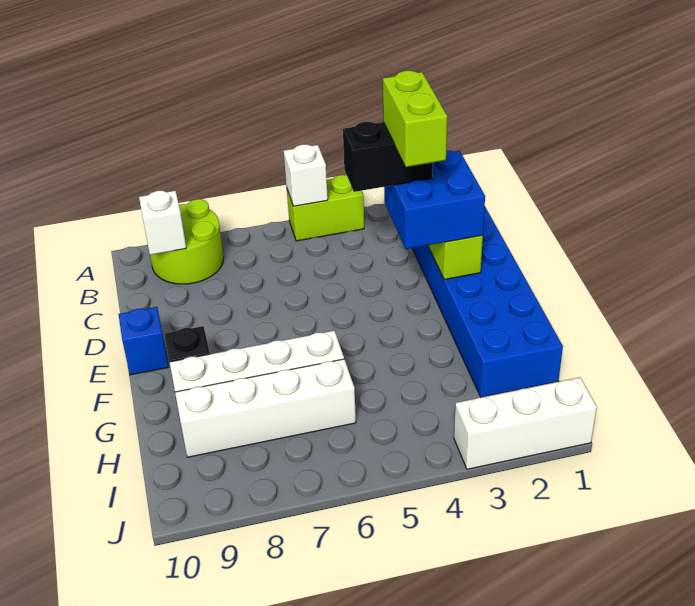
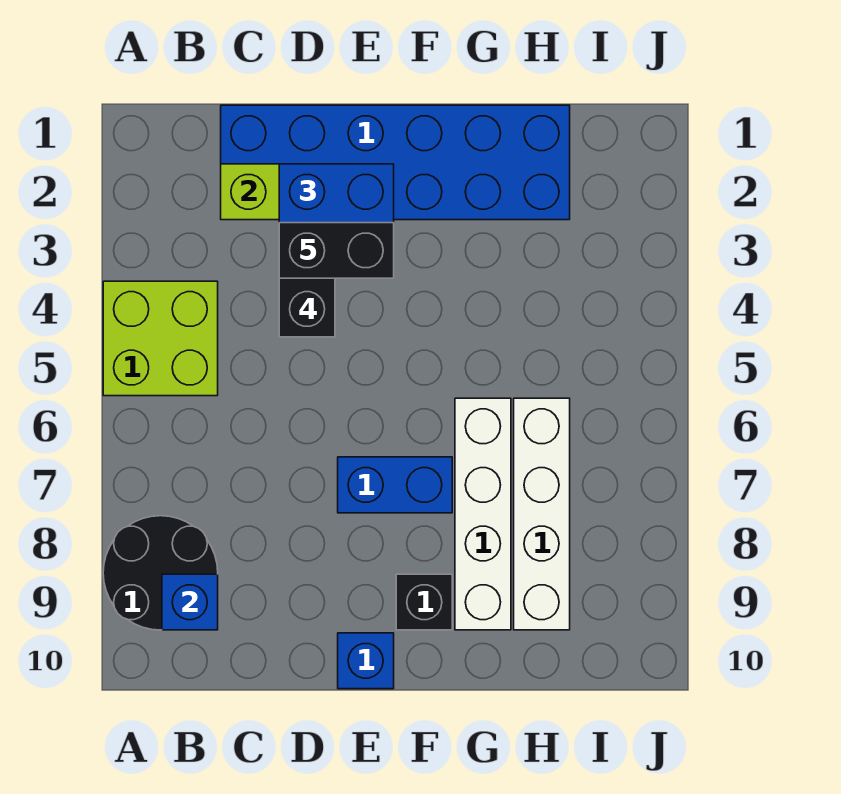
lime 1x2 brick [287,175,364,241] -> lime 2x2 brick [103,281,218,396]
white 1x1 brick [284,144,328,206] -> none
lime 2x2 round brick [150,199,224,284] -> black 2x2 round brick [103,516,218,630]
white 1x1 brick [139,191,186,255] -> blue 1x1 brick [162,574,218,630]
lime 1x2 brick [383,71,447,167] -> black 1x2 brick [279,223,394,278]
none -> blue 1x2 brick [338,457,452,513]
white 1x3 brick [454,377,597,469] -> none

